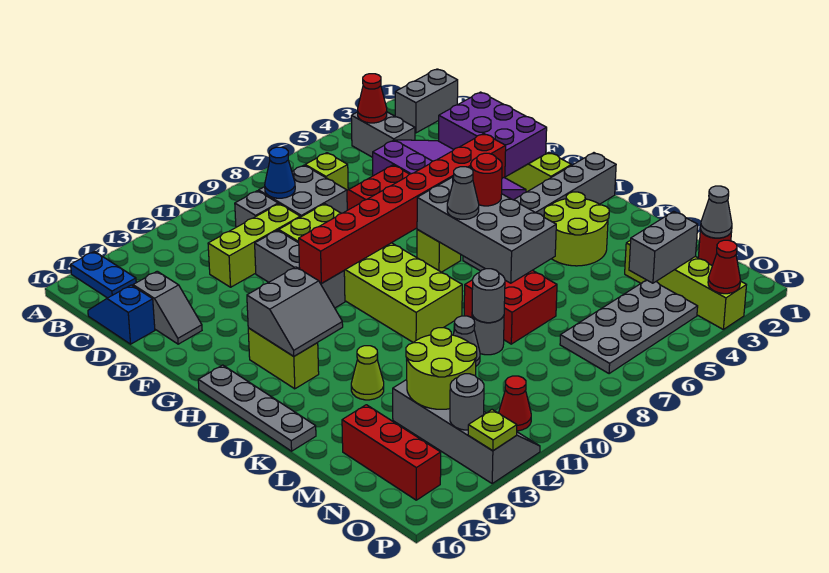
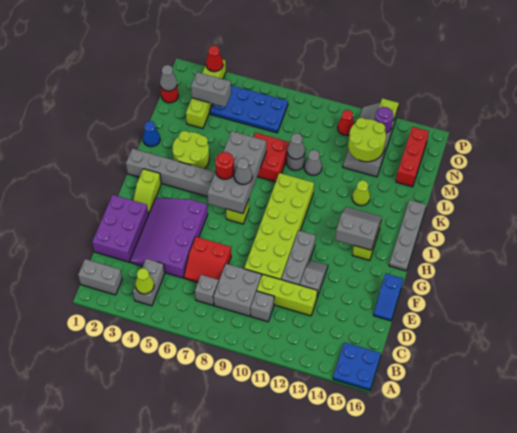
blue 1x2 plate [71,252,136,298] -> blue 2x2 plate [333,342,381,390]
red 1x1 cone [358,74,387,123] -> lime 1x1 cone [135,268,154,294]
lime 1x1 brick [305,153,348,190] -> grey 1x1 brick [195,275,219,305]
blue 1x1 cone [265,147,295,198] -> blue 1x1 cone moved to [143,121,160,147]
blue 1x2 slope [88,285,155,344] -> blue 1x2 slope moved to [374,274,403,321]
grey 1x2 slope [133,271,202,344] -> grey 1x2 slope moved to [300,260,328,297]
red 1x8 brick [299,133,506,284] -> none
grey 1x1 round brick [472,269,505,323] -> grey 1x1 cone [287,133,305,159]
grey 2x4 plate [560,280,698,374] -> blue 2x4 plate [210,85,288,133]
grey 1x1 round brick [450,374,484,430] -> purple 1x1 round brick [375,107,393,133]

